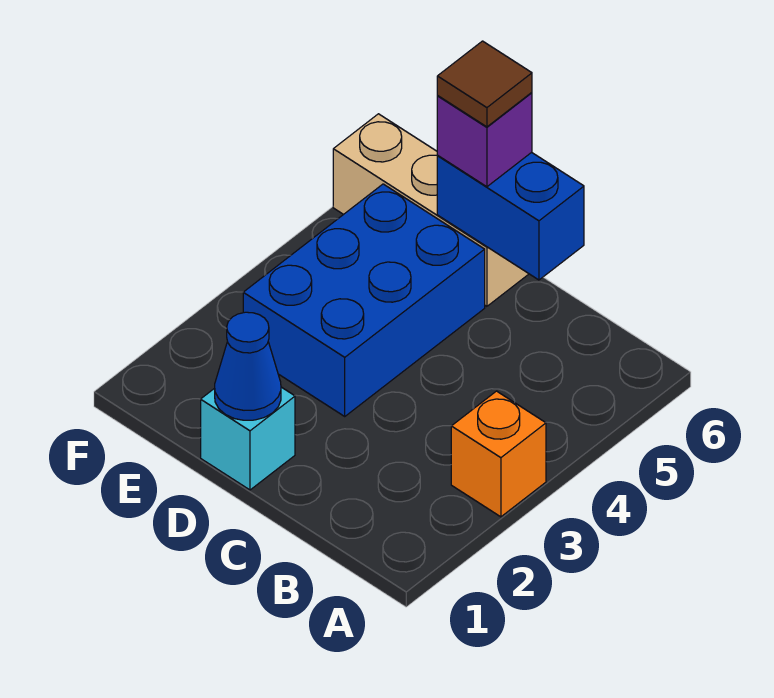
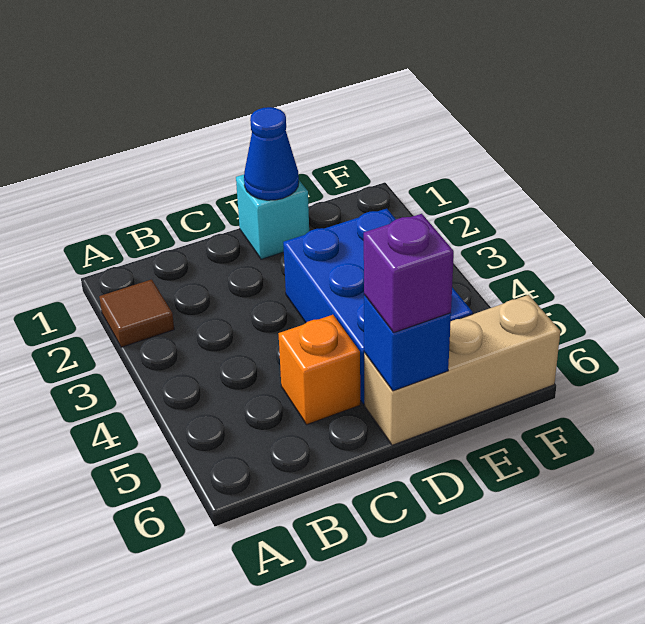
orange 1x1 brick [451,391,546,517] -> orange 1x1 brick moved to [279,315,360,425]
blue 1x2 brick [437,152,584,280] -> blue 1x1 brick [364,295,451,391]
brown 1x1 tile [437,41,532,127] -> brown 1x1 tile moved to [99,279,174,347]

